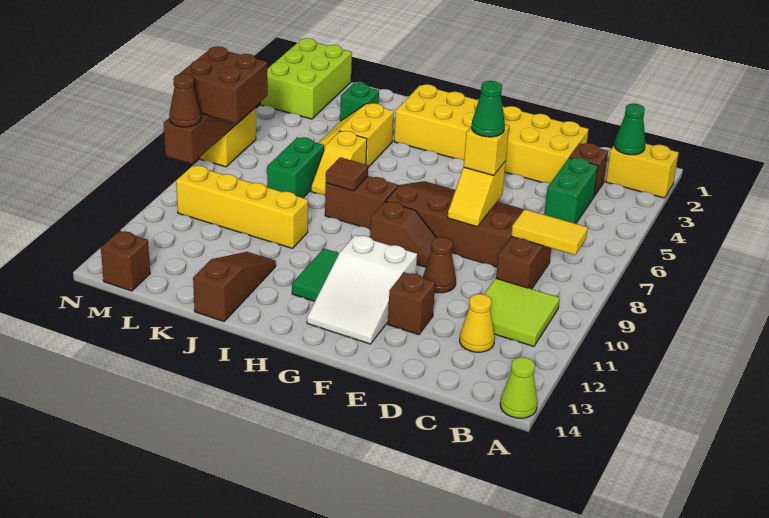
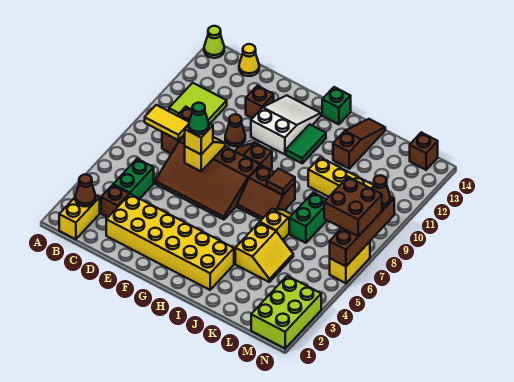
yellow 1x2 brick [606,143,679,198] -> yellow 1x2 brick turned to [59,196,100,240]
green 1x1 cone [614,104,645,155] -> brown 1x1 cone [75,174,96,207]
yellow 1x1 cone [460,294,495,352] -> yellow 1x1 cone moved to [239,44,259,76]
brown 1x3 slope [193,252,276,322] -> brown 1x3 slope turned to [333,119,385,169]
green 1x1 brick [340,83,379,121] -> green 1x1 brick moved to [322,87,351,124]

